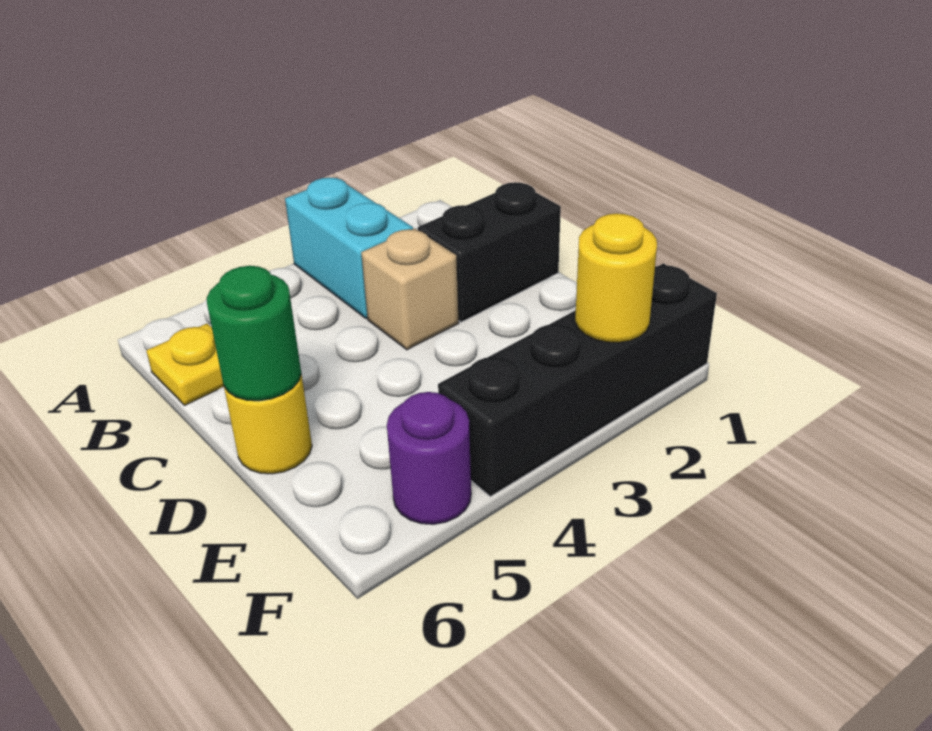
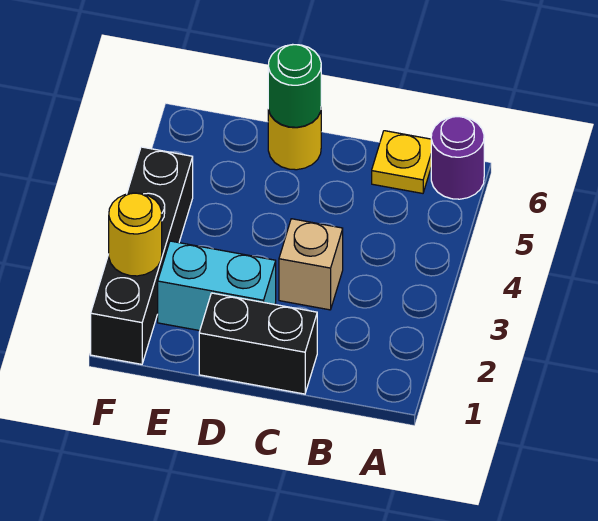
cyan 1x2 brick [285,177,413,318] -> cyan 1x2 brick moved to [158,241,276,331]
black 1x2 brick [418,182,561,322] -> black 1x2 brick turned to [199,293,317,394]
purple 1x1 round brick [387,392,471,524] -> purple 1x1 round brick moved to [431,116,484,199]

